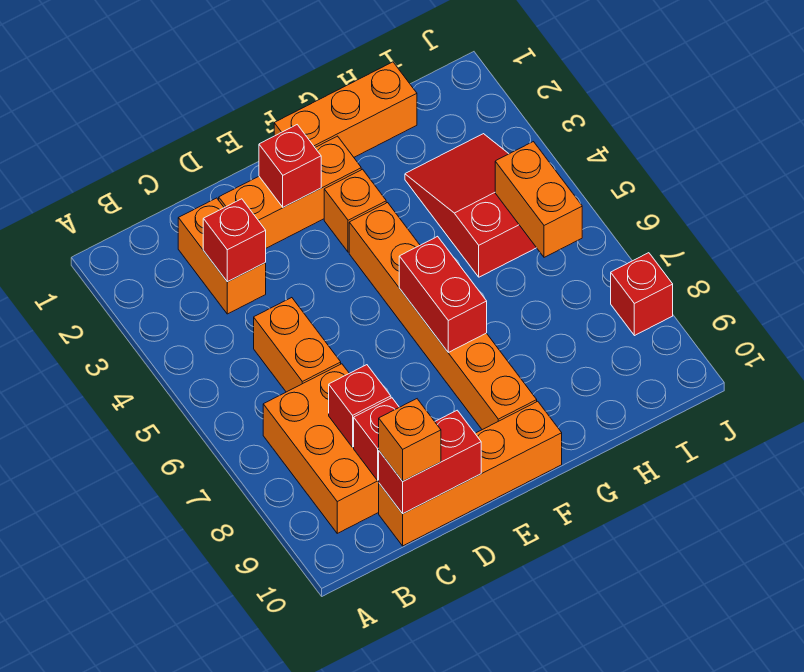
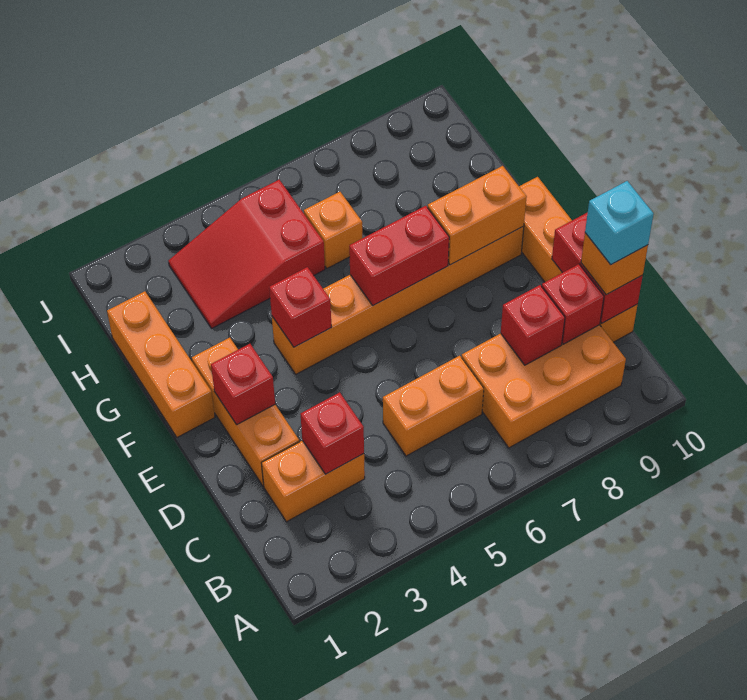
none -> cyan 1x1 brick [585,181,653,265]
orange 1x1 brick [324,169,386,252] -> orange 1x1 brick moved to [304,192,362,268]
orange 1x2 brick [495,142,582,257] -> orange 1x2 brick moved to [428,166,527,265]
red 1x1 brick [611,253,673,336] -> red 1x1 brick moved to [269,267,332,347]

